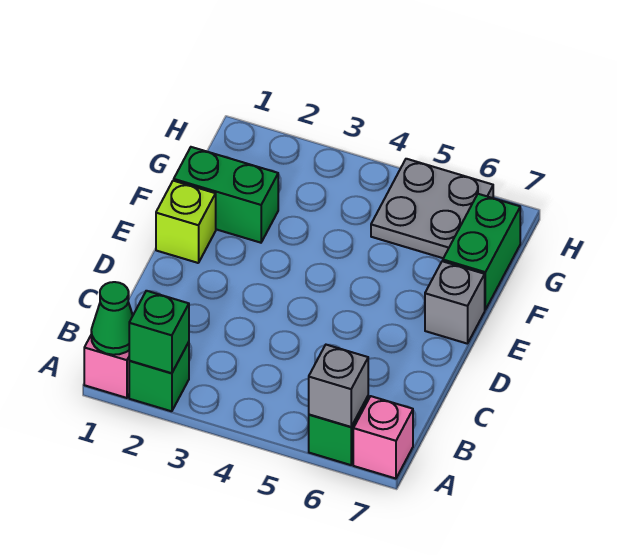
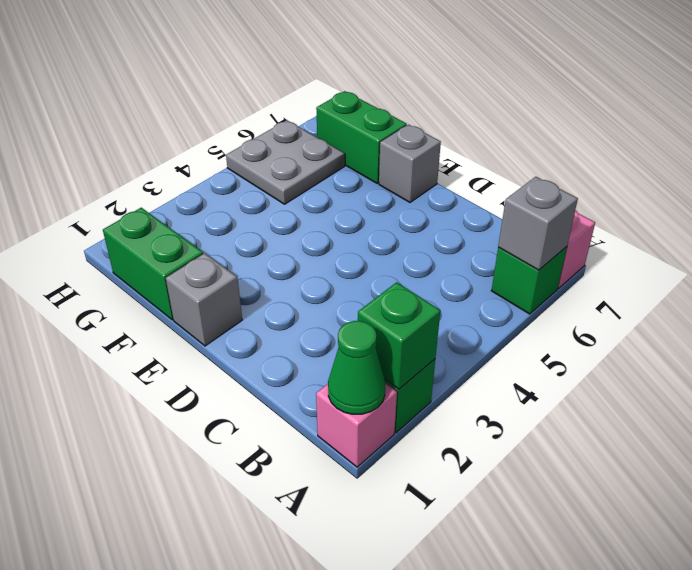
lime 1x1 brick [156,181,216,263] -> grey 1x1 brick [166,253,242,346]
green 1x2 brick [174,147,278,243] -> green 1x2 brick turned to [103,208,203,320]

